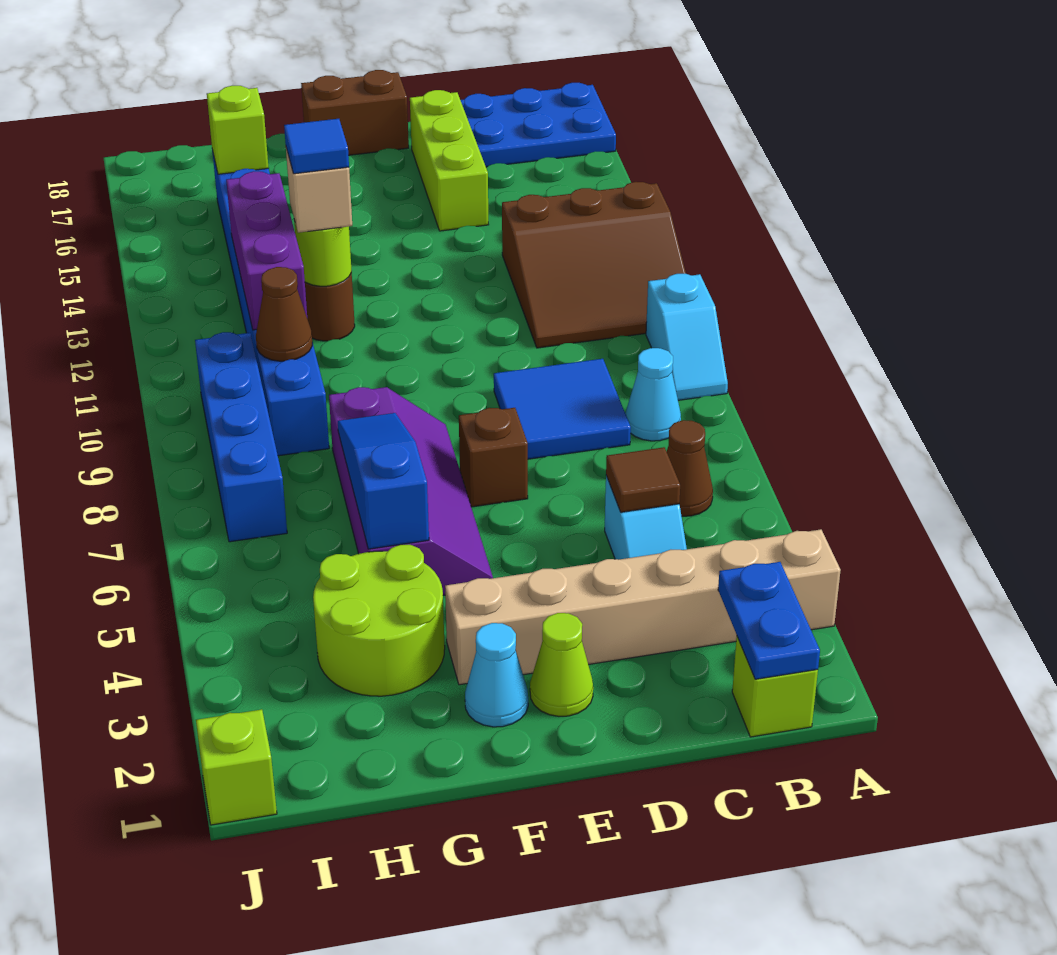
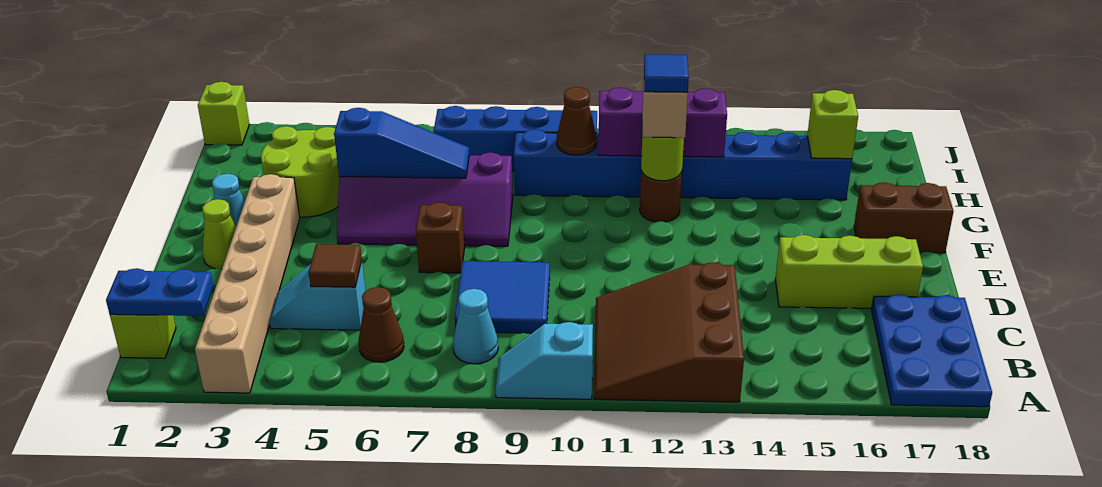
brown 1x2 brick [301,70,409,155] -> brown 1x2 brick turned to [854,182,954,253]

